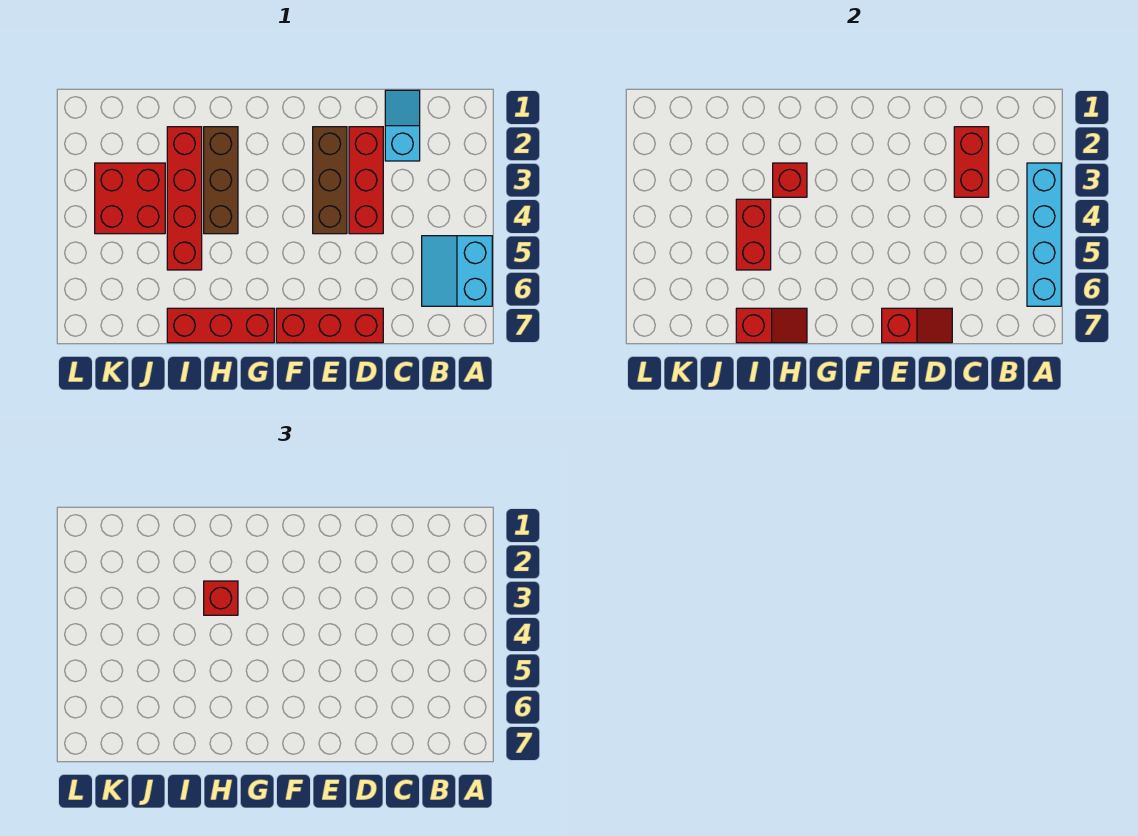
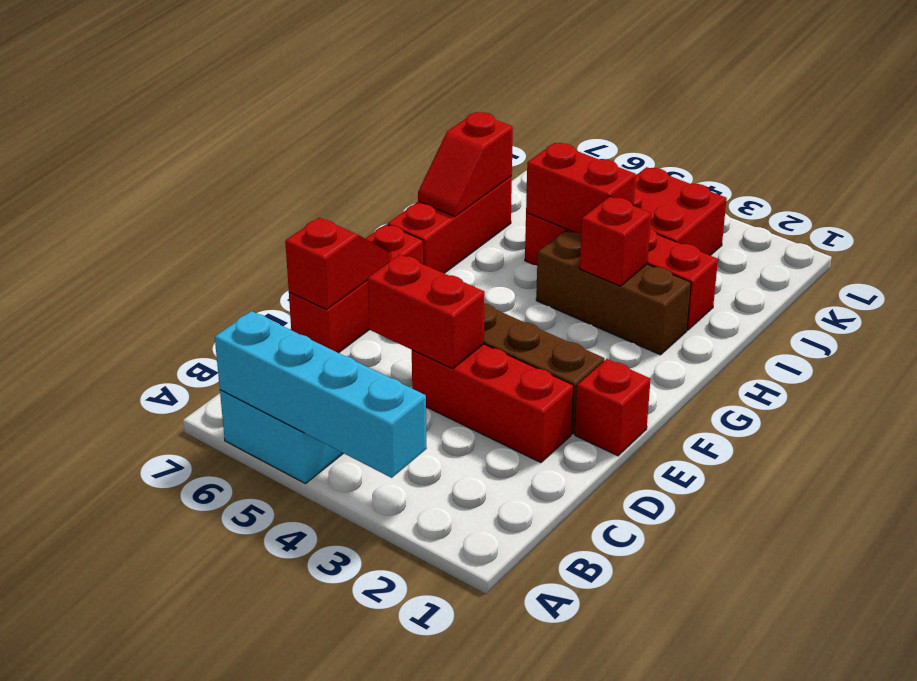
cyan 1x2 slope [385,90,420,161] -> none
red 1x2 brick [954,127,989,197] -> red 1x2 brick moved to [368,254,485,369]
red 1x2 slope [882,308,952,343] -> red 1x2 slope turned to [285,218,391,309]
red 1x1 brick [204,581,238,615] -> red 1x1 brick moved to [575,359,651,456]

